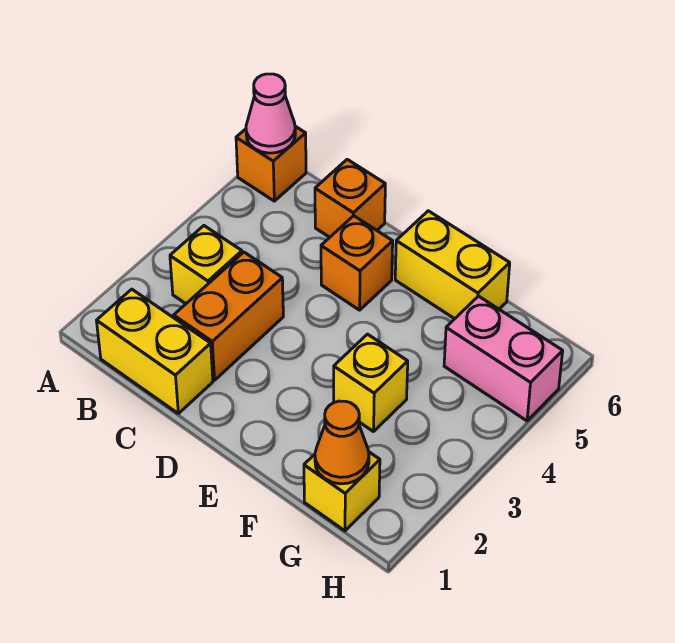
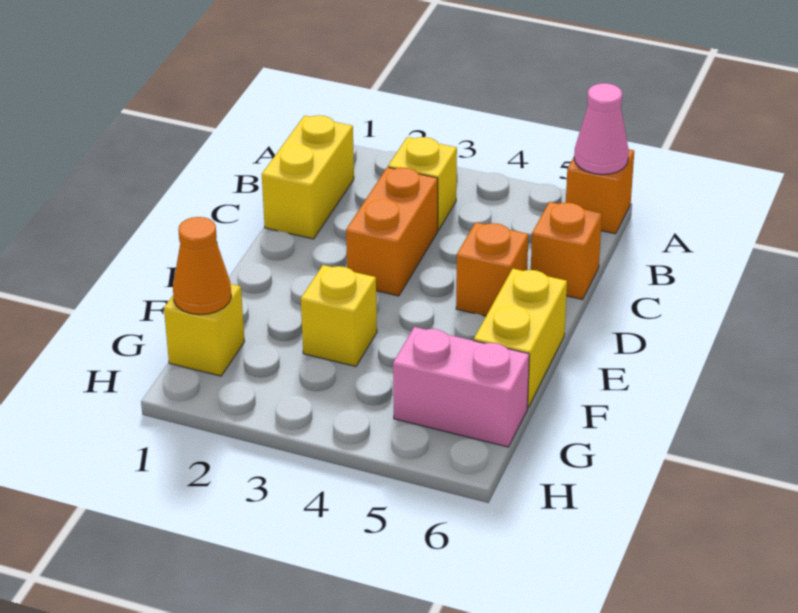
orange 1x2 brick [174,252,283,380] -> orange 1x2 brick turned to [346,167,438,296]
pink 1x2 brick [444,296,563,421] -> pink 1x2 brick turned to [393,327,529,447]

